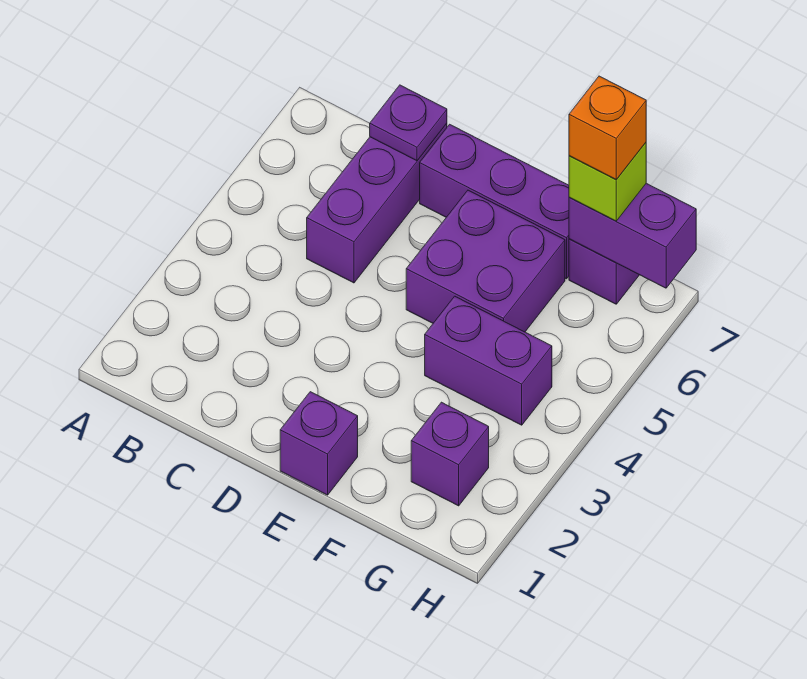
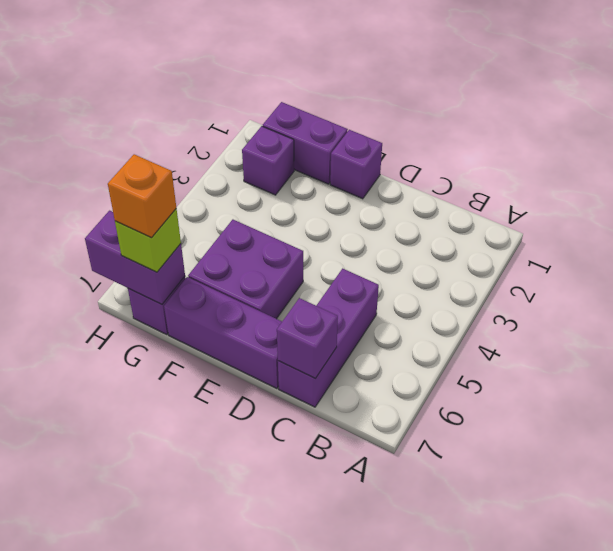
purple 1x1 plate [370,85,447,161] -> purple 1x1 brick [277,298,338,379]
purple 1x2 brick [425,296,552,425] -> purple 1x2 brick moved to [263,102,348,184]

